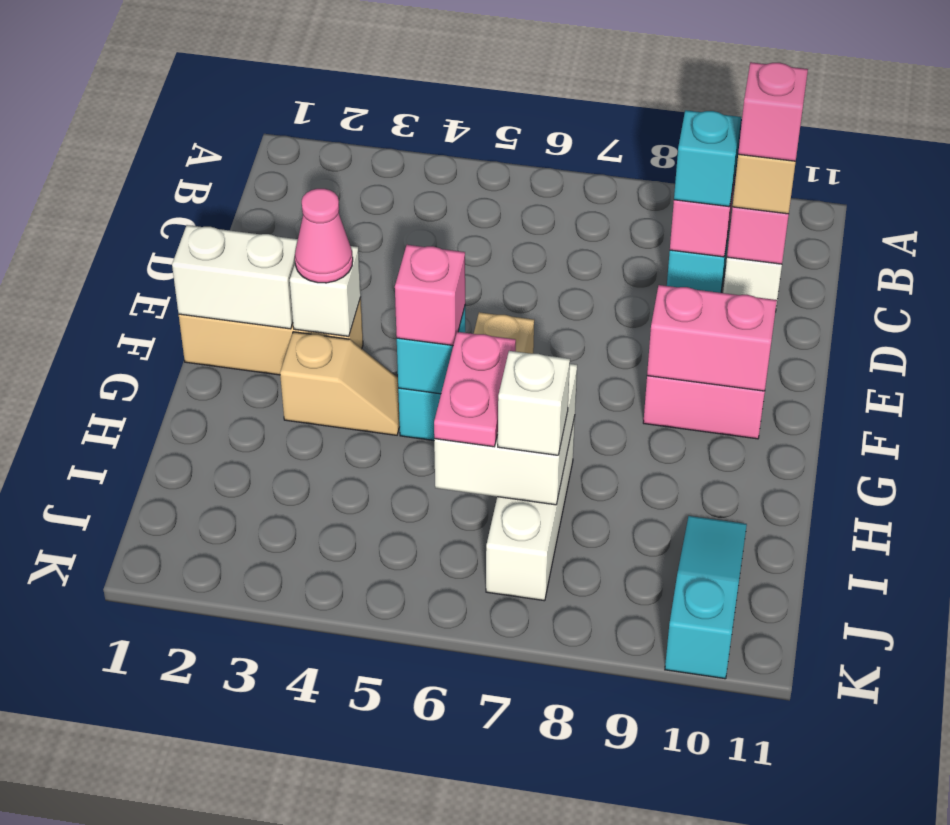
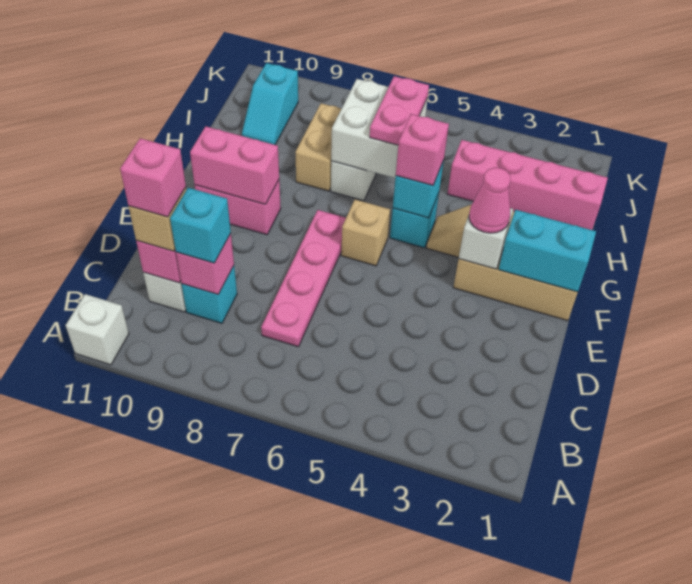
none -> pink 1x4 plate [261,210,346,347]
white 1x2 brick [172,225,298,329] -> cyan 1x2 brick [499,210,596,292]
none -> tan 1x2 brick [296,103,341,191]
none -> pink 1x4 brick [447,140,608,230]
white 1x1 brick [498,351,570,455] -> white 1x1 brick moved to [66,294,129,365]
cyan 1x3 slope [665,516,747,679] -> cyan 1x2 slope [242,63,298,145]

